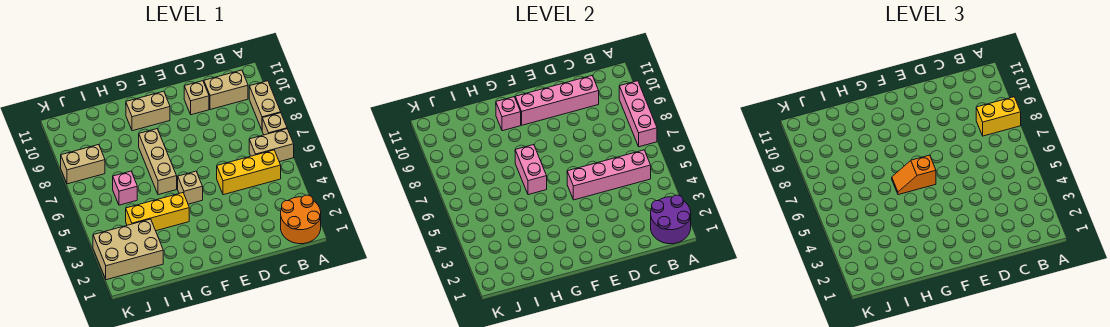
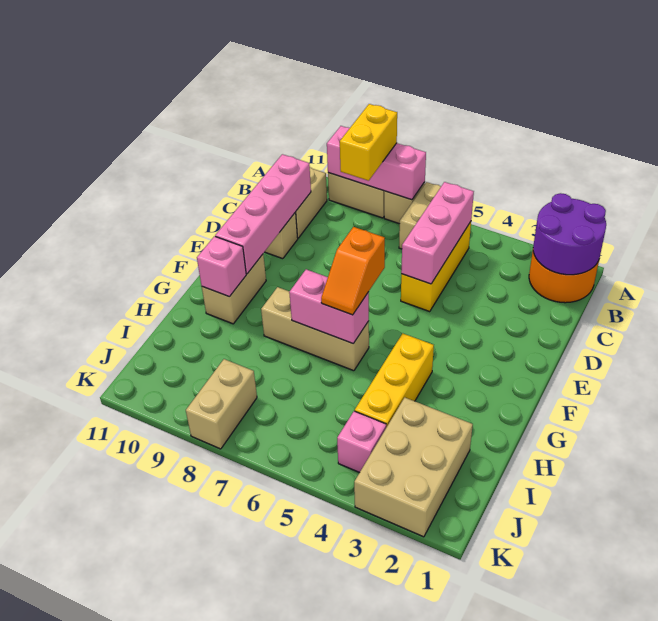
pink 1x4 brick [567,150,651,200] -> pink 1x3 brick [401,182,474,284]
tan 1x1 brick [178,171,203,204] -> none
pink 1x1 brick [113,171,137,205] -> pink 1x1 brick moved to [337,411,386,473]

